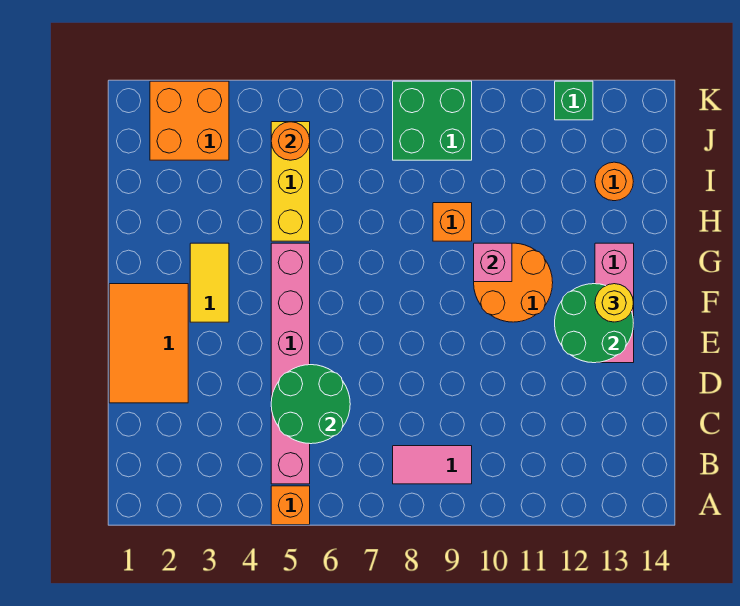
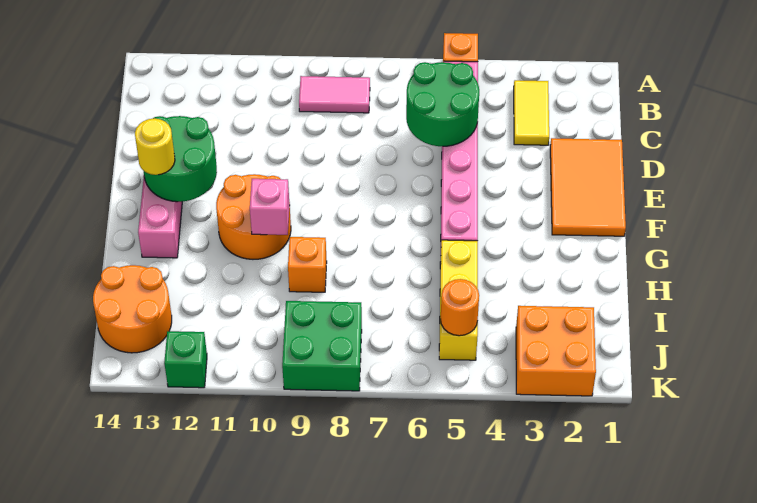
yellow 1x2 tile [190,243,229,322] -> yellow 1x2 tile moved to [514,80,549,145]
orange 1x1 round brick [595,162,633,201] -> orange 2x2 round brick [93,265,172,353]

